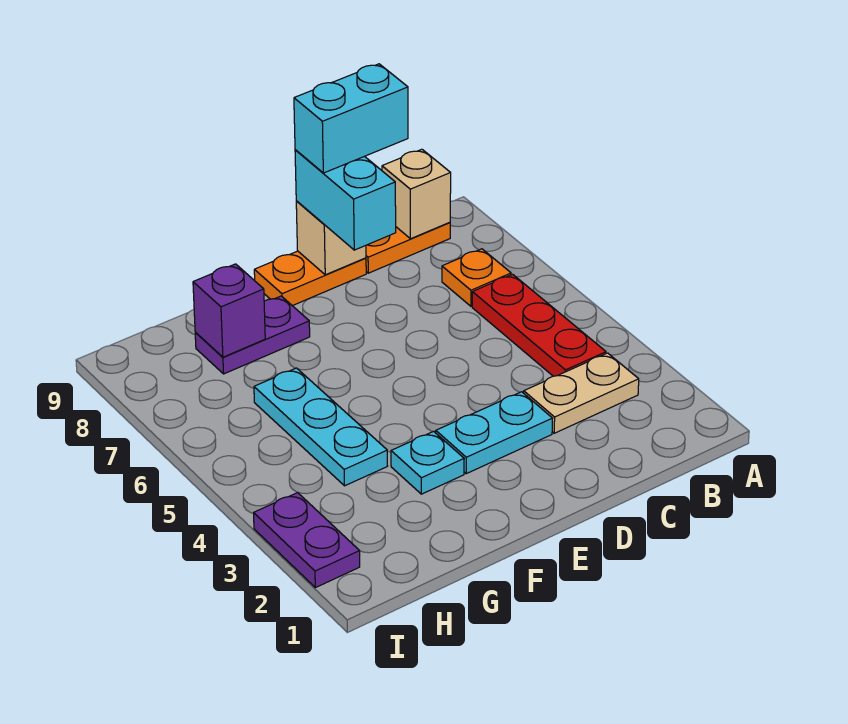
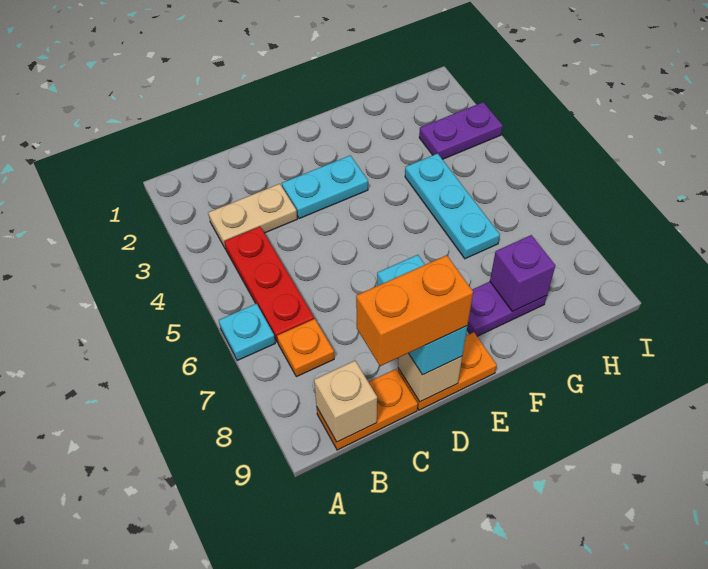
cyan 1x2 brick [294,64,408,173] -> orange 1x2 brick [356,255,473,366]
cyan 1x1 plate [391,431,464,494] -> cyan 1x1 plate moved to [219,304,275,361]
purple 1x2 plate [254,493,360,588] -> purple 1x2 plate turned to [419,102,503,159]

